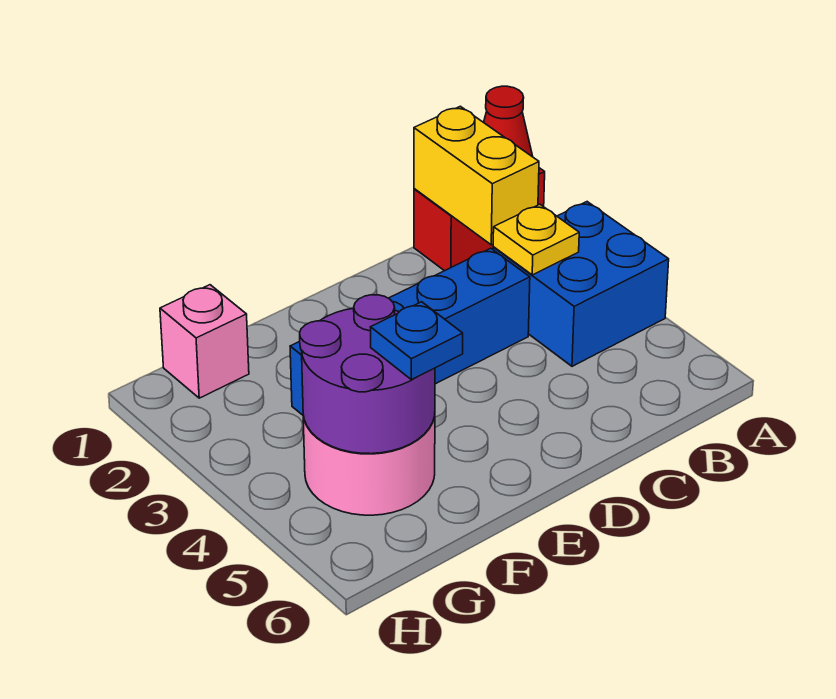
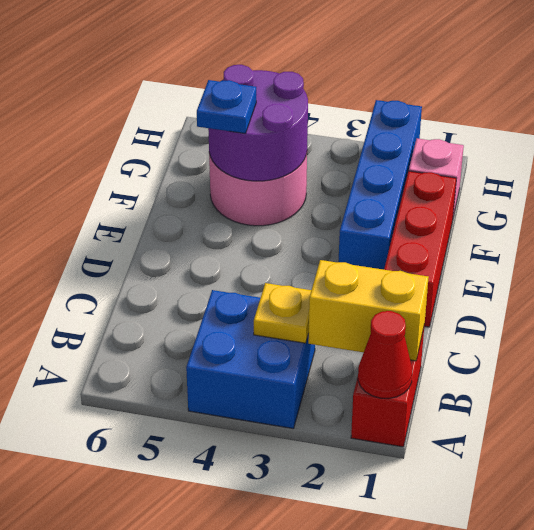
blue 1x4 brick [290,248,530,415] -> blue 1x4 brick moved to [339,100,422,270]
none -> red 1x3 brick [384,171,456,327]

